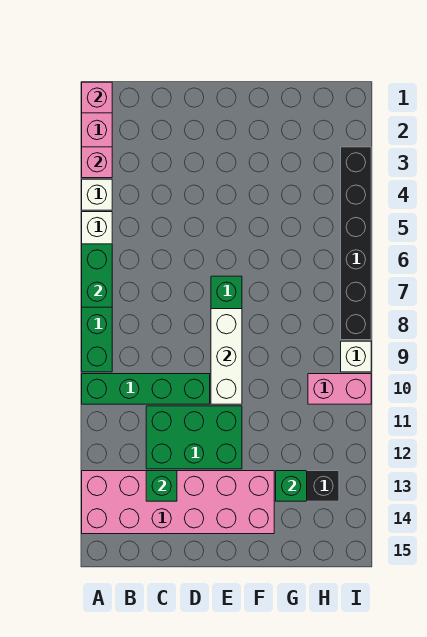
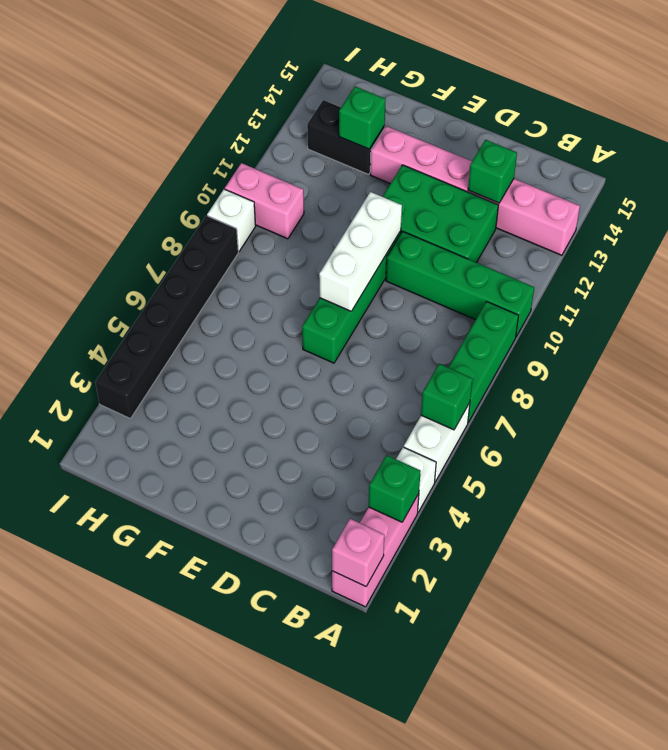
pink 1x1 brick [82,147,112,178] -> green 1x1 brick [369,455,421,522]
green 1x2 brick [82,244,112,307] -> green 1x1 brick [421,364,472,430]
pink 2x6 brick [82,471,274,534] -> pink 1x6 brick [370,126,580,255]

